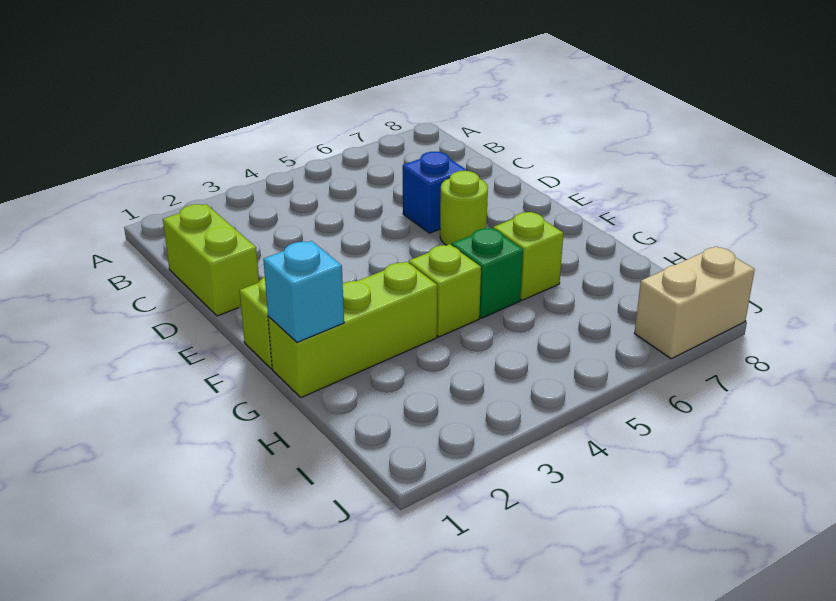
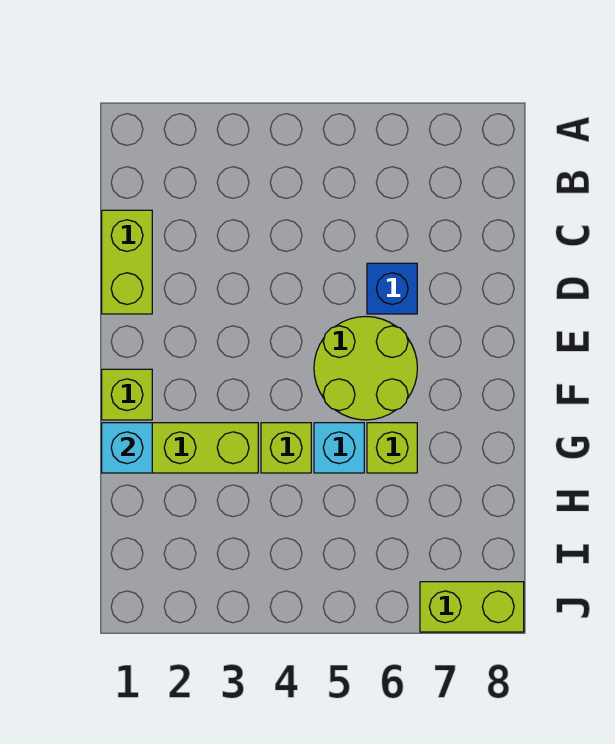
lime 1x1 round brick [440,171,488,245] -> lime 2x2 round brick [314,316,417,420]
green 1x1 brick [452,228,523,318] -> cyan 1x1 brick [314,423,364,473]
tan 1x2 brick [634,246,755,359] -> lime 1x2 brick [420,582,524,632]

